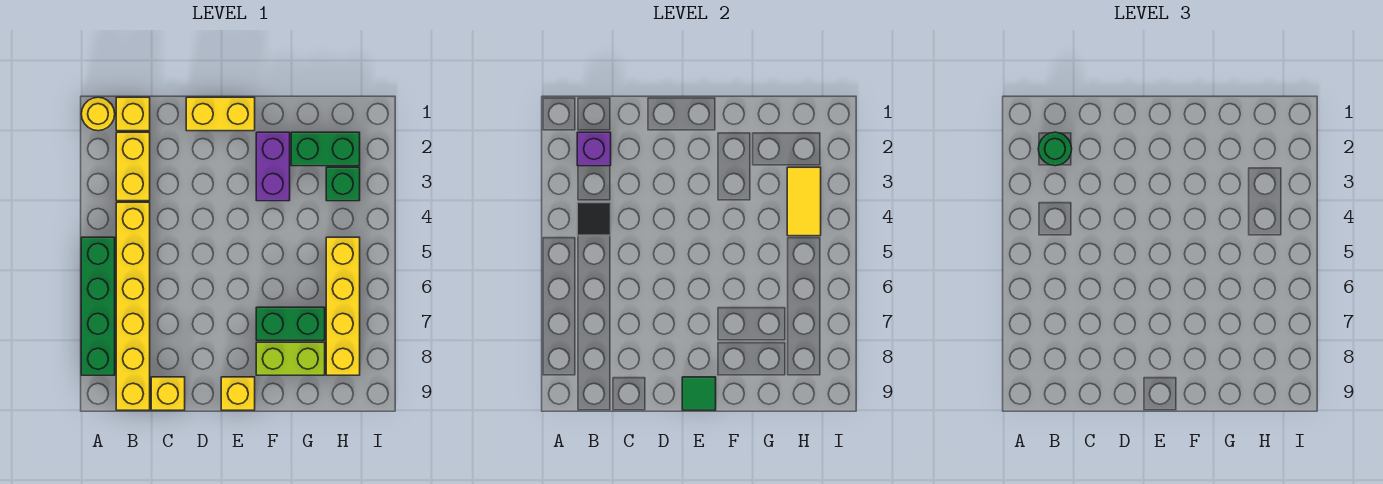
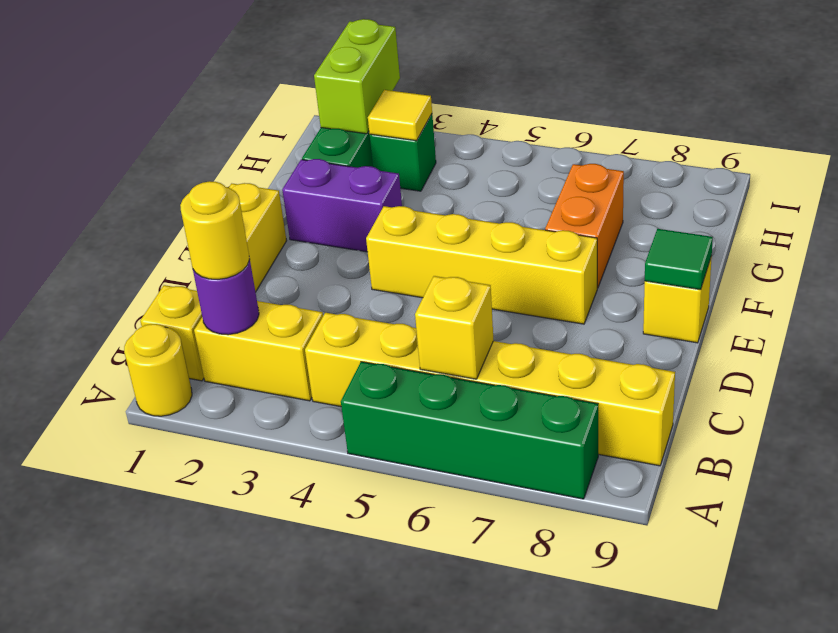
purple 1x1 brick [577,132,611,166] -> purple 1x1 round brick [193,258,259,335]
green 1x1 round brick [1038,132,1072,166] -> yellow 1x1 round brick [180,181,250,279]
black 1x1 tile [577,202,611,236] -> none
yellow 1x1 brick [151,377,185,410] -> yellow 1x1 brick moved to [415,276,494,379]
green 1x2 brick [256,307,325,340] -> orange 1x2 brick [545,164,624,288]
lime 1x2 brick [256,342,325,375] -> lime 1x2 brick moved to [314,19,400,134]
yellow 1x2 tile [787,167,821,236] -> yellow 1x1 tile [368,90,432,141]
yellow 1x4 brick [326,237,360,375] -> yellow 1x4 brick moved to [366,206,597,324]

